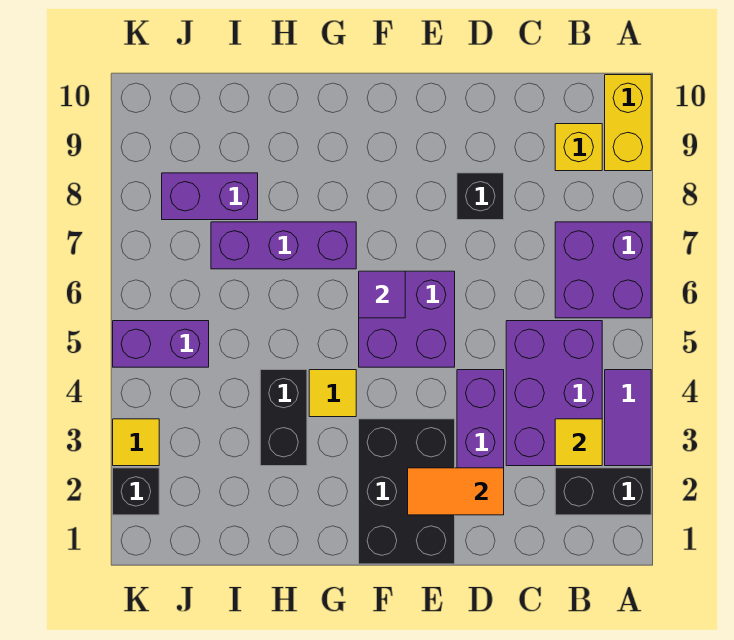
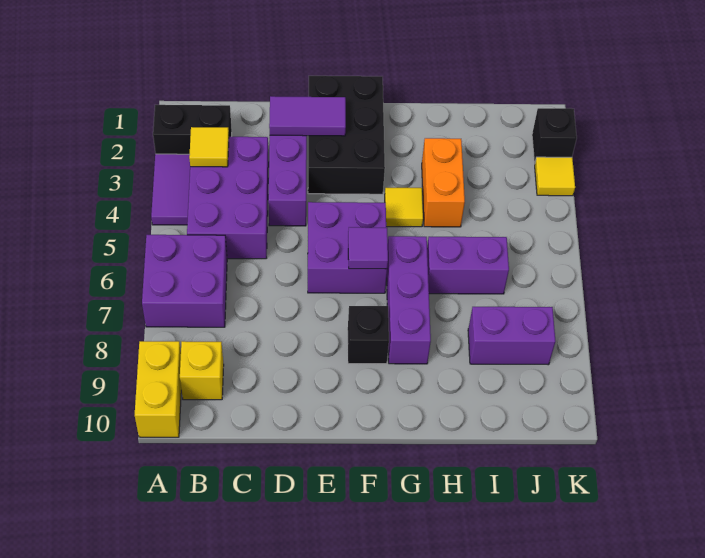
orange 1x2 tile [408,468,504,515] -> purple 1x2 tile [269,96,346,136]
black 1x1 brick [457,173,504,220] -> black 1x1 brick moved to [348,306,389,364]
purple 1x3 brick [211,222,356,269] -> purple 1x3 brick turned to [387,236,431,364]
black 1x2 brick [260,370,307,466] -> orange 1x2 brick [422,138,465,227]
purple 1x2 brick [113,321,209,367] -> purple 1x2 brick moved to [427,237,509,294]

